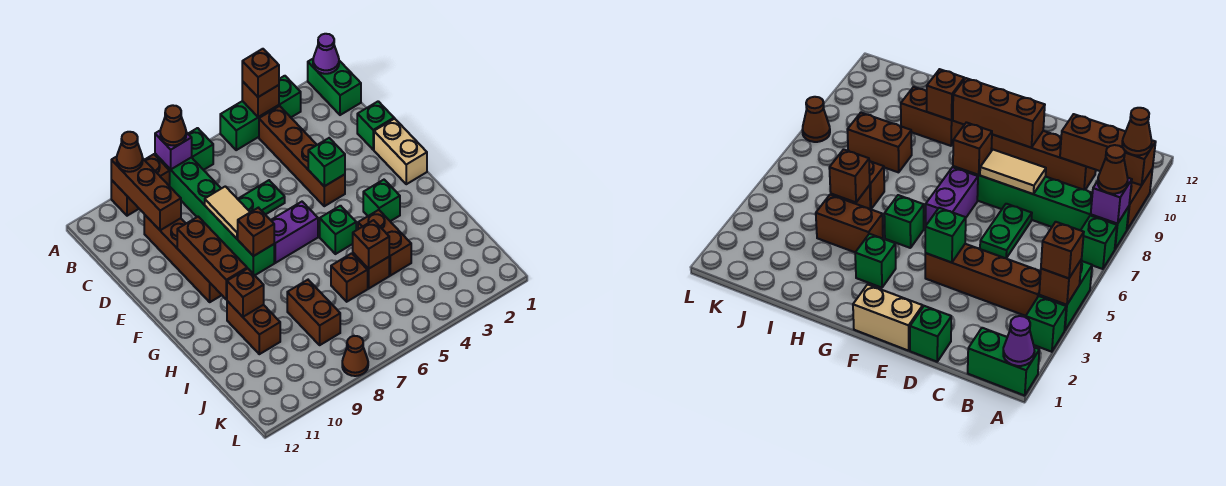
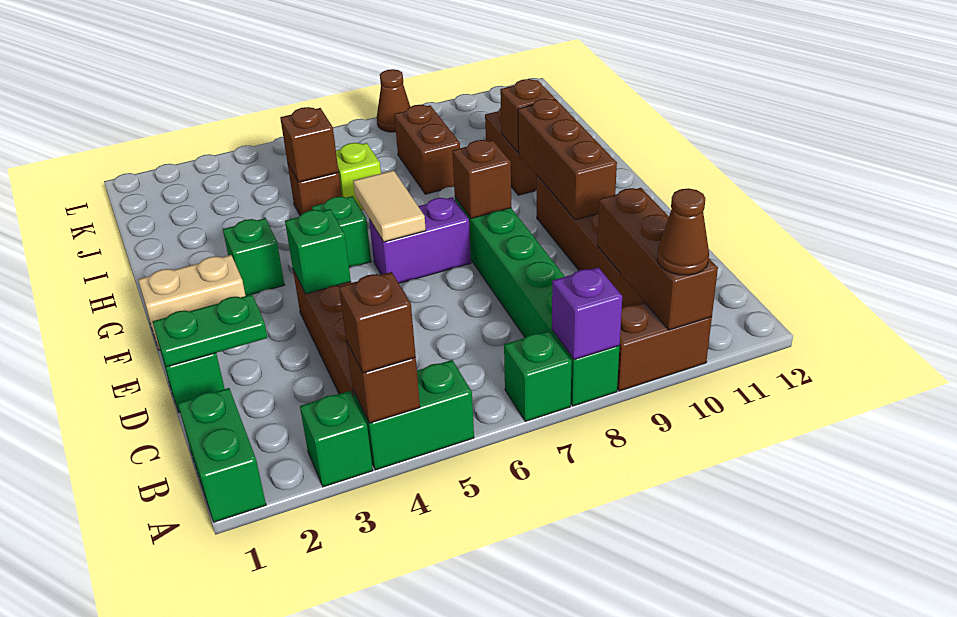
purple 1x1 cone [313,34,339,74] -> none
brown 1x1 cone [160,105,186,146] -> none
green 1x2 plate [238,180,285,215] -> green 1x2 plate moved to [153,294,267,367]
tan 1x2 tile [205,186,250,239] -> tan 1x2 tile moved to [353,170,426,242]
tan 1x2 brick [374,119,427,184] -> tan 1x2 brick turned to [138,255,245,350]
brown 1x2 brick [358,210,411,276] -> none
brown 1x1 brick [331,253,368,302] -> lime 1x1 brick [336,143,381,210]

